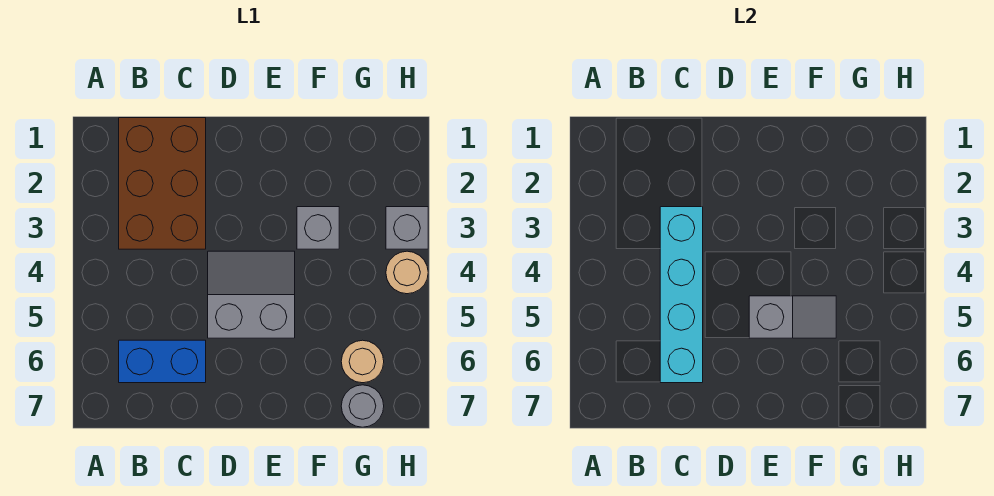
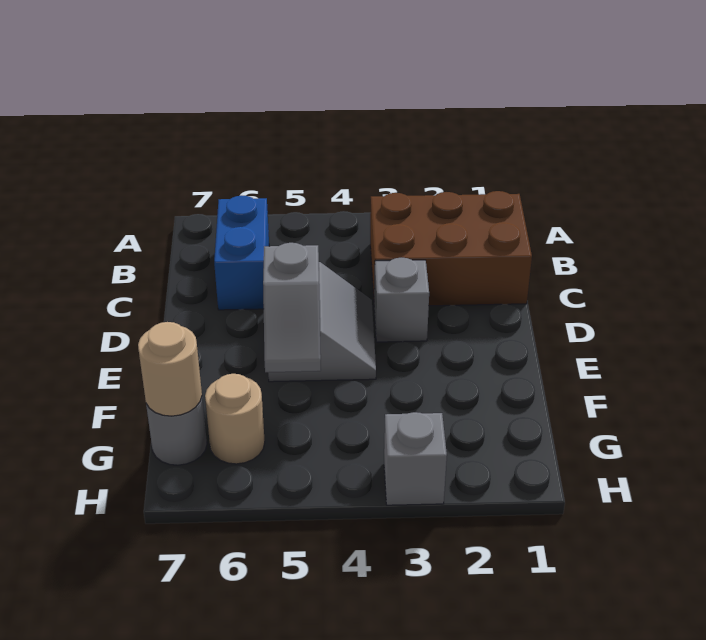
cyan 1x4 brick [660,207,703,383] -> none
grey 1x1 brick [297,207,339,249] -> grey 1x1 brick moved to [374,258,429,342]
tan 1x1 round brick [386,251,428,294] -> tan 1x1 round brick moved to [138,322,202,416]

